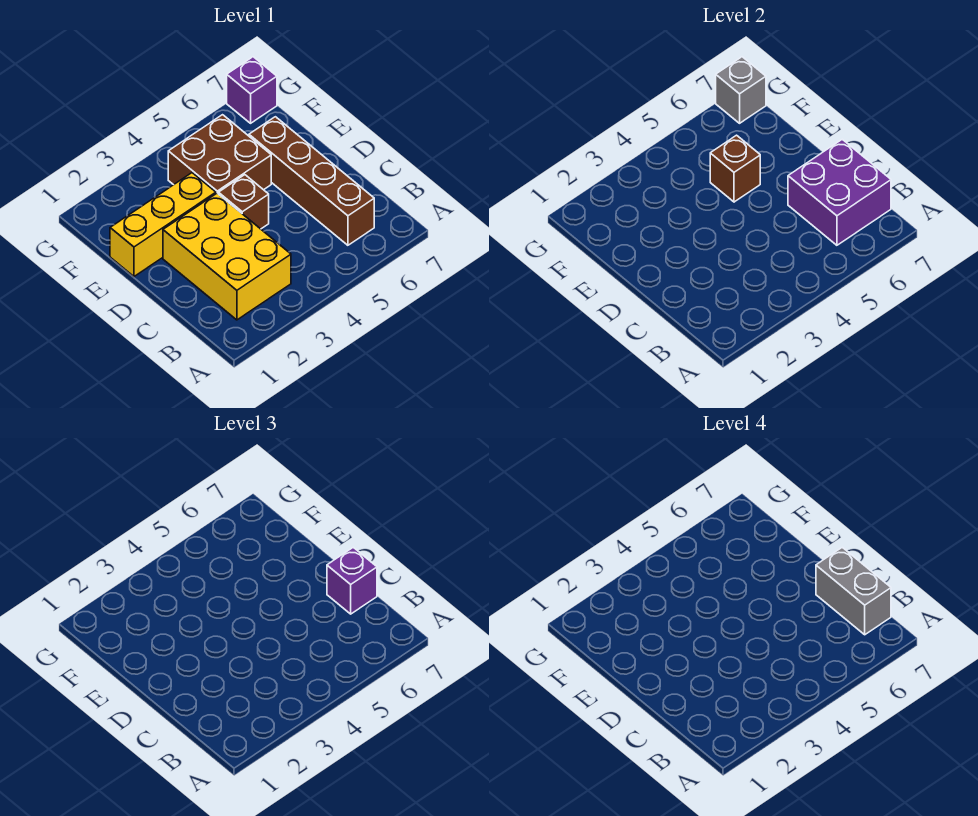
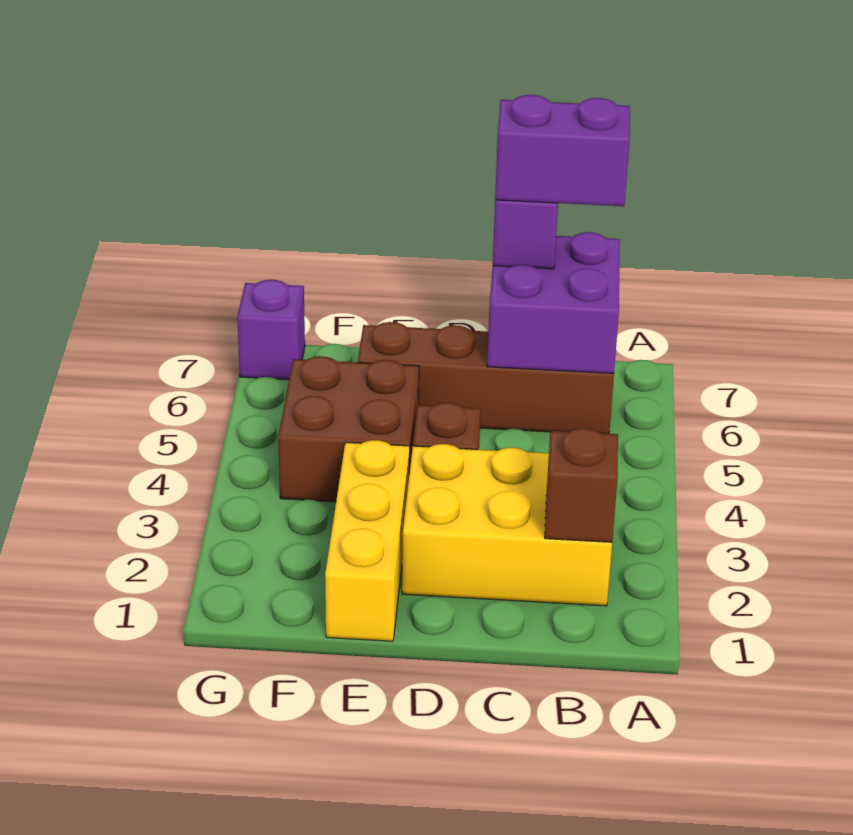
grey 1x2 brick [816,547,891,635] -> purple 1x2 brick [495,95,630,206]
brown 1x1 brick [710,135,760,202] -> brown 1x1 brick moved to [545,428,618,542]
grey 1x1 brick [716,57,766,123] -> none

